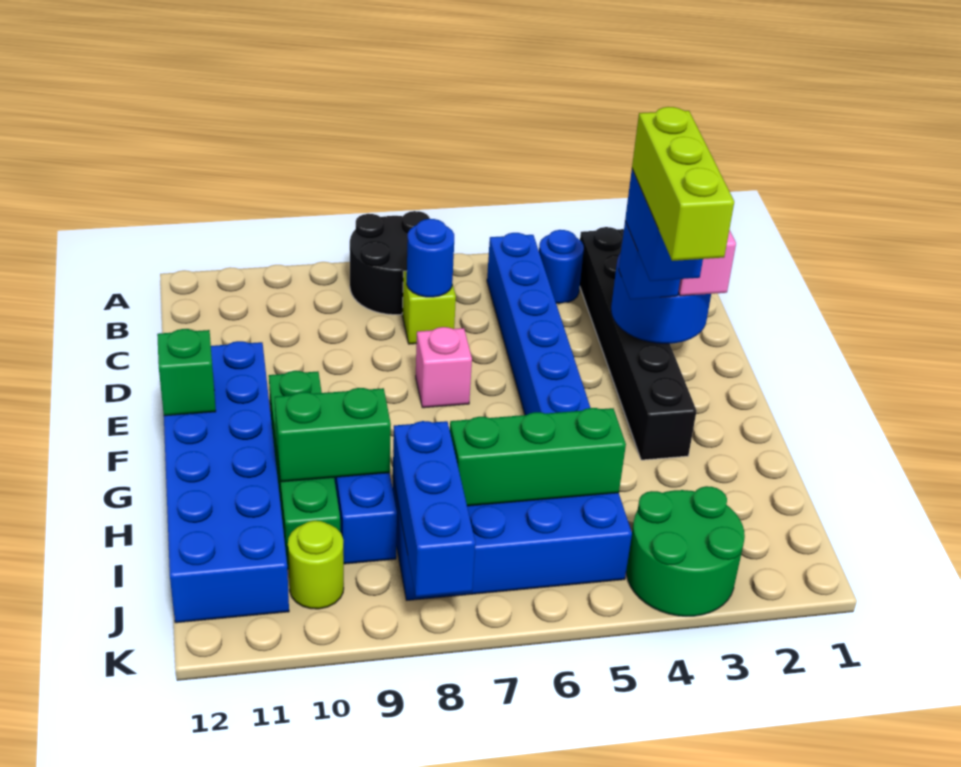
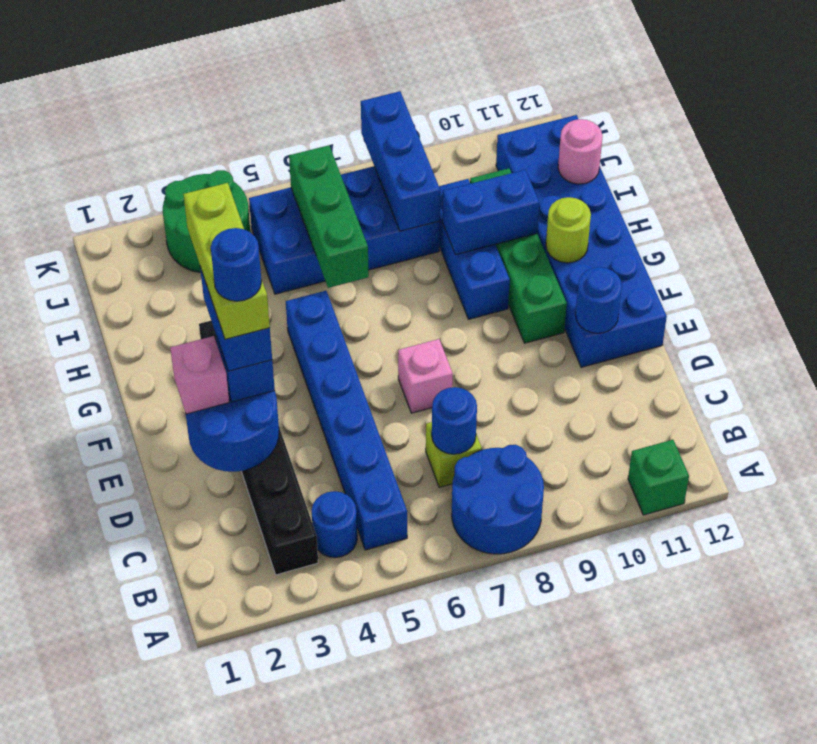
black 2x2 round brick [350,211,430,315] -> blue 2x2 round brick [452,445,544,554]
none -> blue 1x1 round brick [211,228,262,301]
none -> blue 1x1 round brick [576,267,622,333]
green 1x1 brick [157,329,216,416] -> green 1x1 brick moved to [628,440,689,515]
green 1x2 brick [275,388,391,482] -> blue 1x2 brick [442,170,539,255]
green 1x3 brick [450,408,626,506] -> green 1x3 brick turned to [289,145,369,288]
none -> pink 1x1 round brick [558,119,603,184]
lime 1x1 round brick [288,521,344,609] -> lime 1x1 round brick moved to [546,197,591,263]

